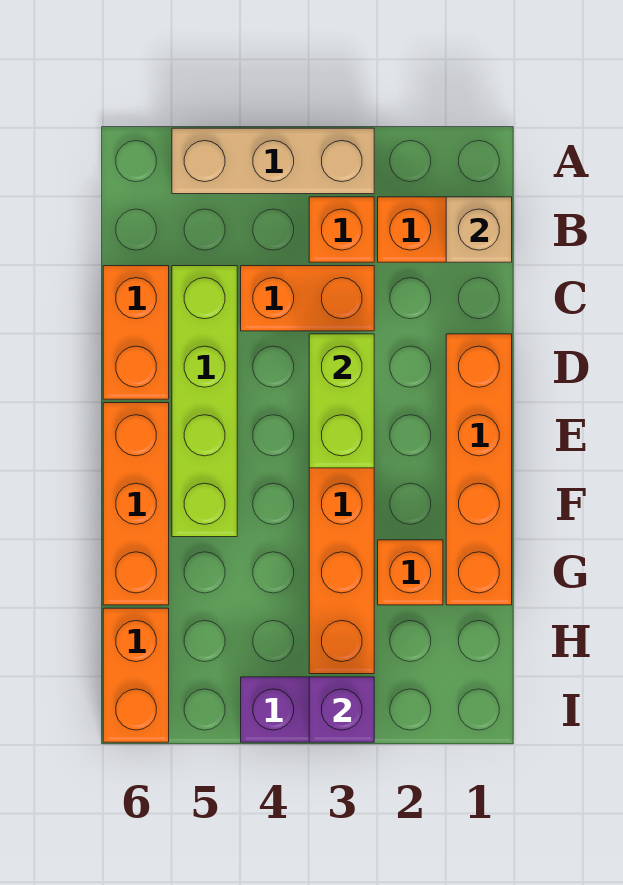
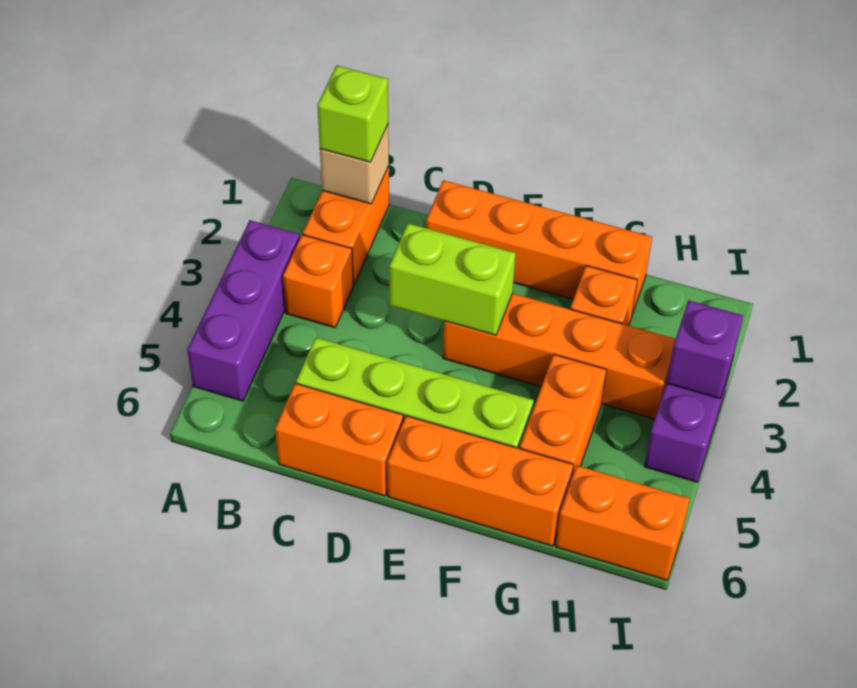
tan 1x3 brick [172,128,374,194] -> purple 1x3 brick [187,220,300,401]
none -> lime 1x1 brick [317,65,388,162]
orange 1x2 brick [241,266,374,331] -> orange 1x2 brick moved to [520,354,606,476]

